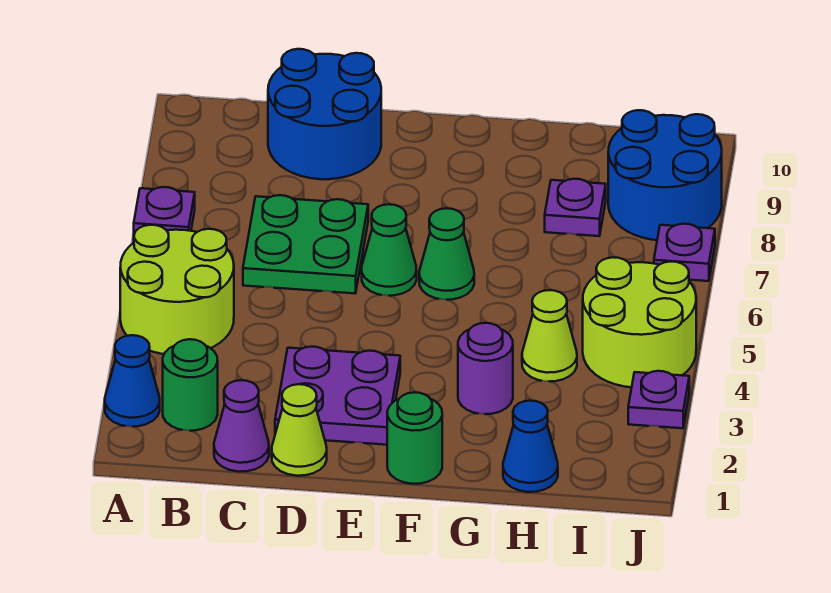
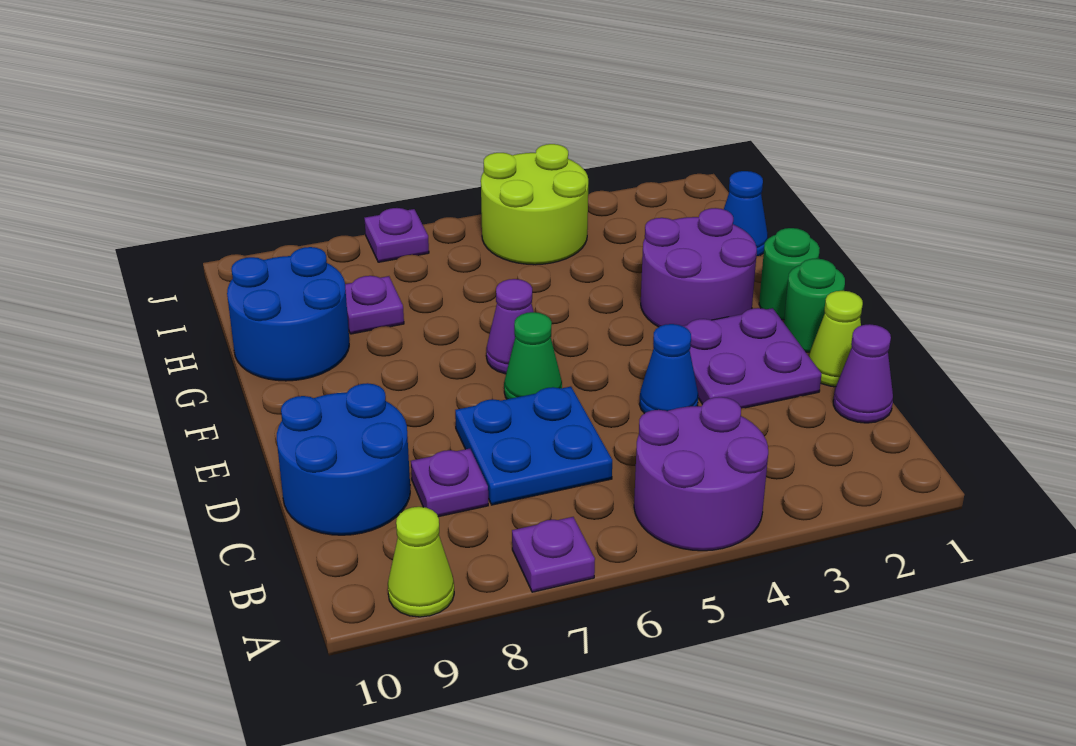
blue 1x1 cone [105,335,160,427] -> blue 1x1 cone moved to [639,324,698,414]
lime 2x2 round brick [120,225,234,354] -> purple 2x2 round brick [634,397,768,551]
green 1x1 round brick [163,339,218,431] -> green 1x1 round brick moved to [784,258,845,352]
green 2x2 plate [243,195,368,293] -> blue 2x2 plate [455,387,612,505]
green 1x1 cone [419,208,474,300] -> purple 1x1 cone [486,279,534,374]
purple 1x1 round brick [458,323,513,414] -> purple 2x2 round brick [641,208,757,327]
lime 1x1 cone [522,290,577,381] -> lime 1x1 cone moved to [388,507,454,617]
blue 2x2 round brick [608,110,722,240] -> blue 2x2 round brick moved to [227,247,349,381]
purple 1x1 plate [628,371,689,428] -> purple 1x1 plate moved to [411,449,488,517]

